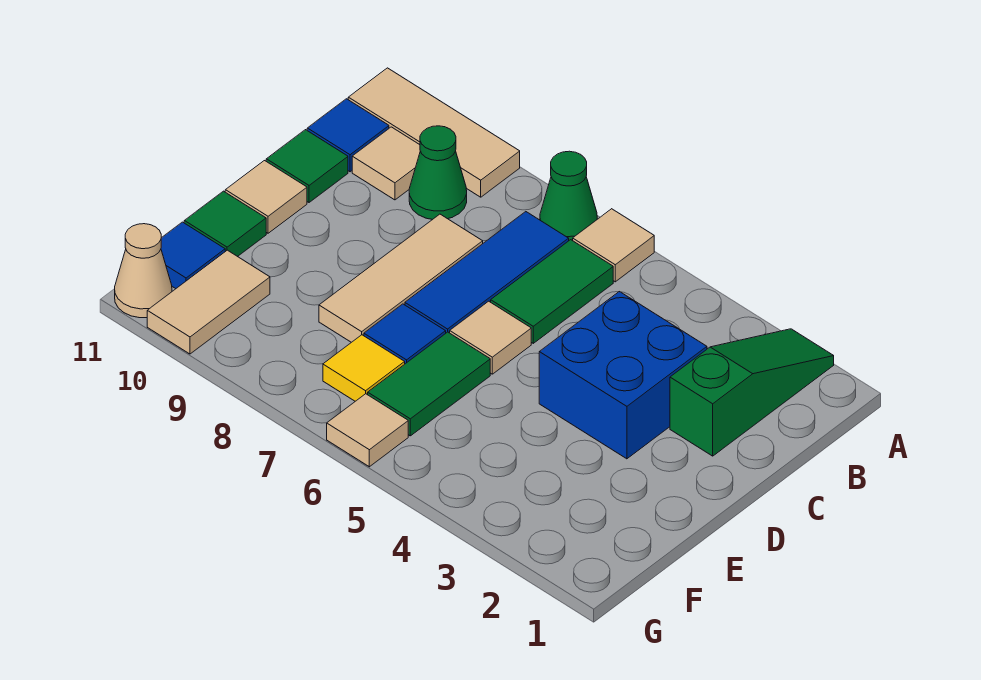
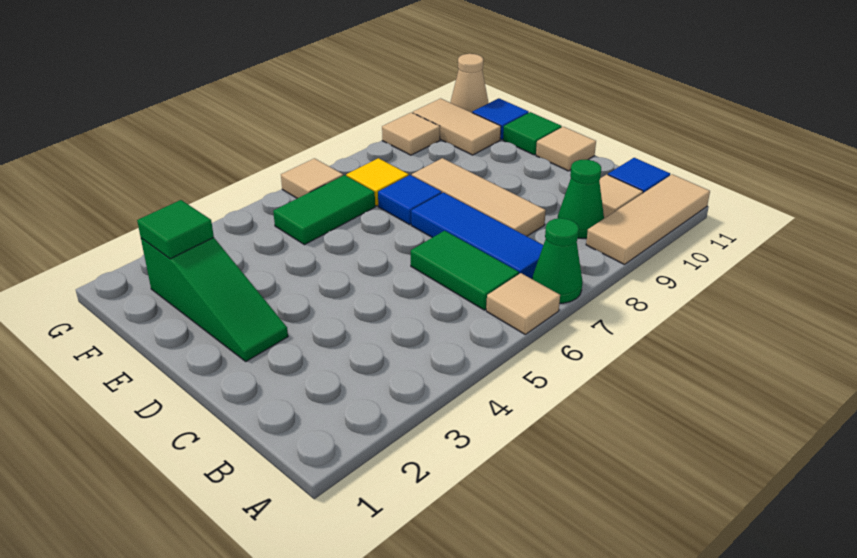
green 1x3 slope [670,329,834,456] -> green 1x3 slope moved to [141,238,288,361]
blue 2x2 brick [539,292,707,459] -> none
green 1x1 tile [266,130,348,202] -> green 1x1 tile moved to [137,200,214,259]
tan 1x1 tile [450,301,531,374] -> tan 1x1 tile moved to [382,112,440,155]
green 1x2 tile [368,332,490,436] -> green 1x2 tile turned to [273,175,375,245]

